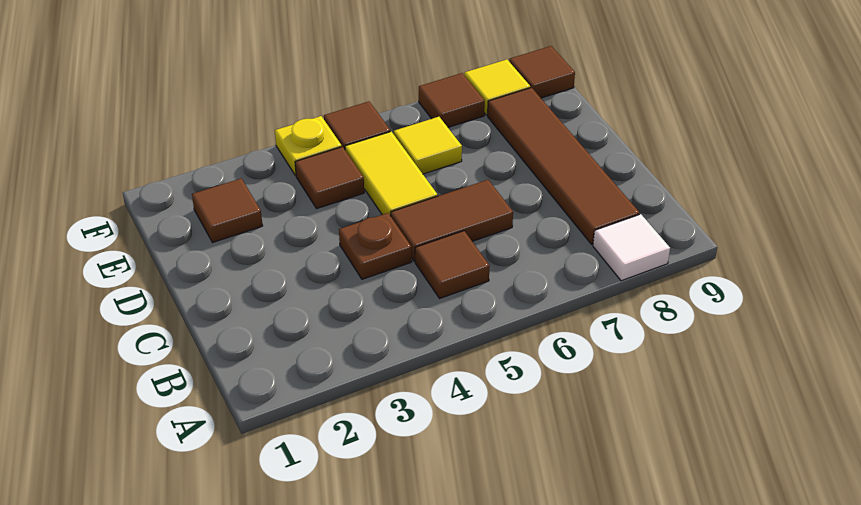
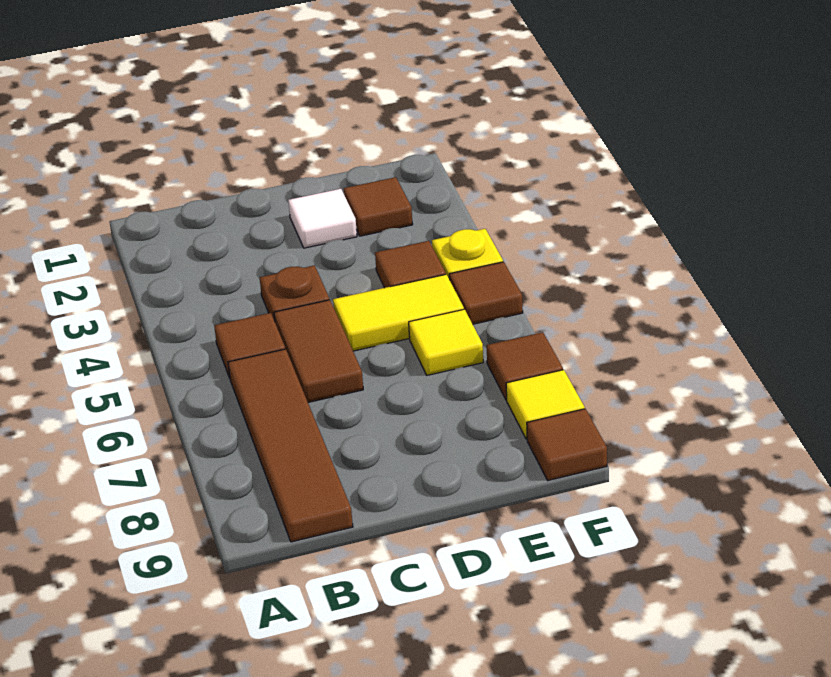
white 1x1 tile [593,214,670,281] -> white 1x1 tile moved to [288,189,357,248]
brown 1x4 tile [488,88,640,244] -> brown 1x4 tile turned to [228,349,353,542]

